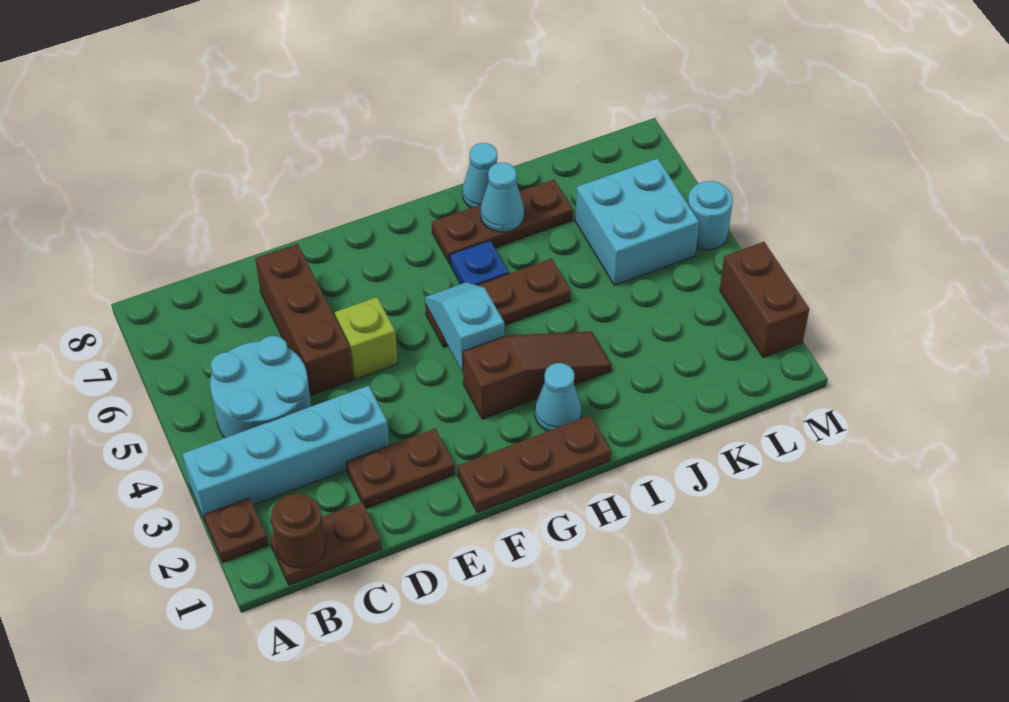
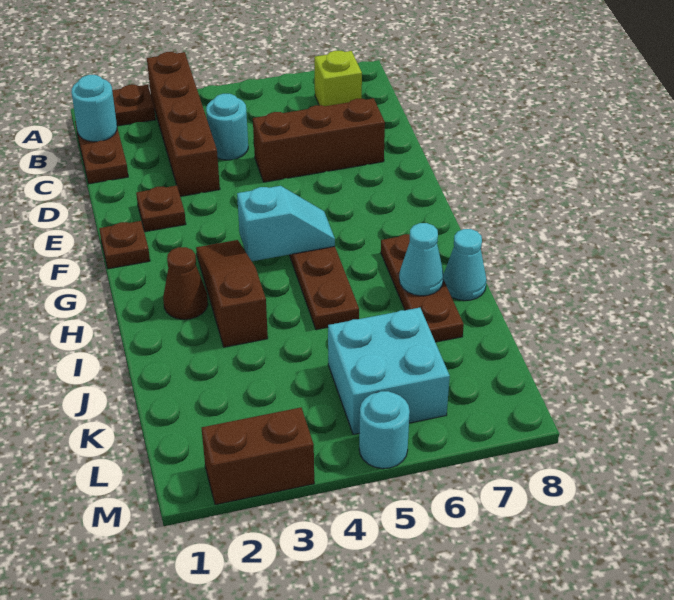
cyan 1x4 brick [182,386,389,522] -> brown 1x4 brick [147,52,220,196]
brown 1x1 round brick [271,494,326,568] -> cyan 1x1 round brick [71,75,117,142]
cyan 2x2 round brick [210,336,311,438] -> cyan 1x1 round brick [206,93,248,160]
brown 1x2 plate [346,428,455,508] -> brown 1x1 plate [136,186,186,232]
lime 1x1 brick [335,297,397,379] -> lime 1x1 brick moved to [314,51,362,106]
brown 1x3 plate [458,415,611,513] -> brown 1x1 plate [99,221,150,269]
brown 1x3 slope [463,331,612,419] -> brown 1x3 slope turned to [196,240,268,347]
cyan 1x1 cone [535,363,581,431] -> brown 1x1 cone [163,247,208,319]
blue 1x1 plate [450,241,508,285] -> none

